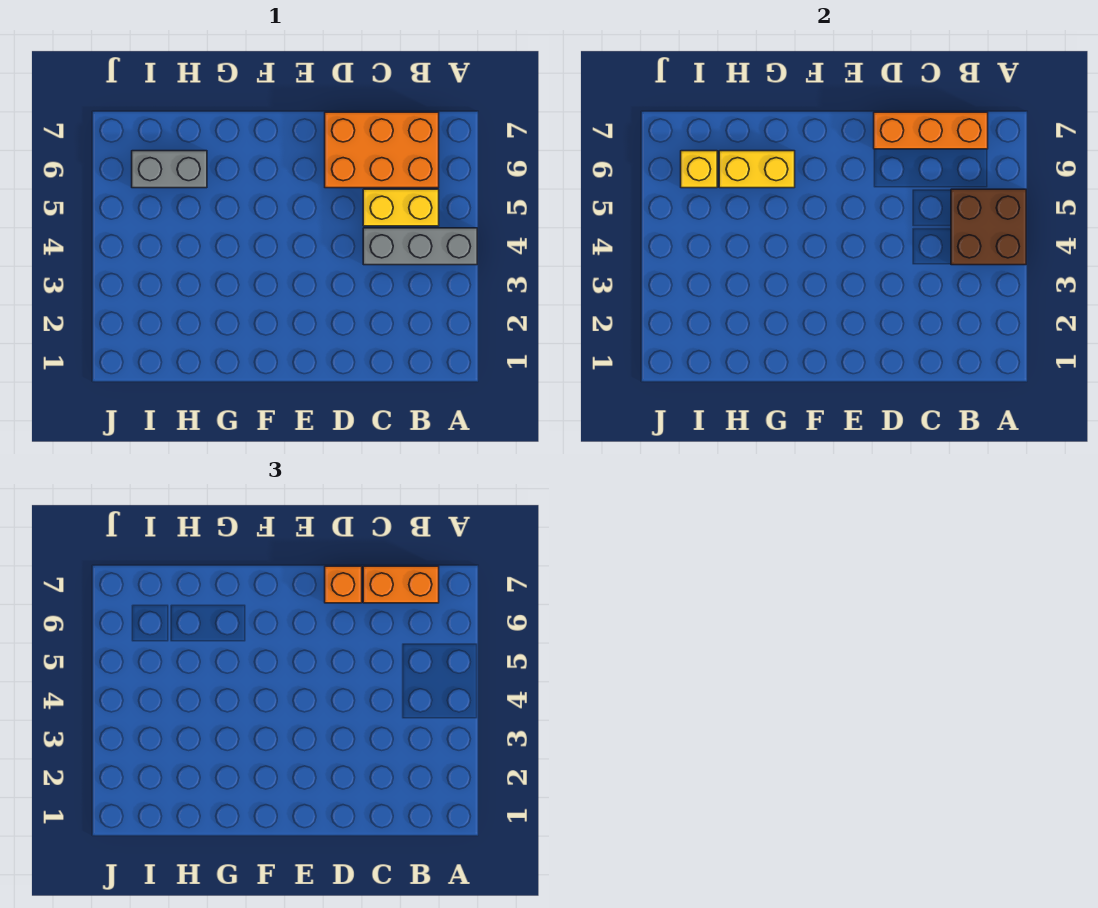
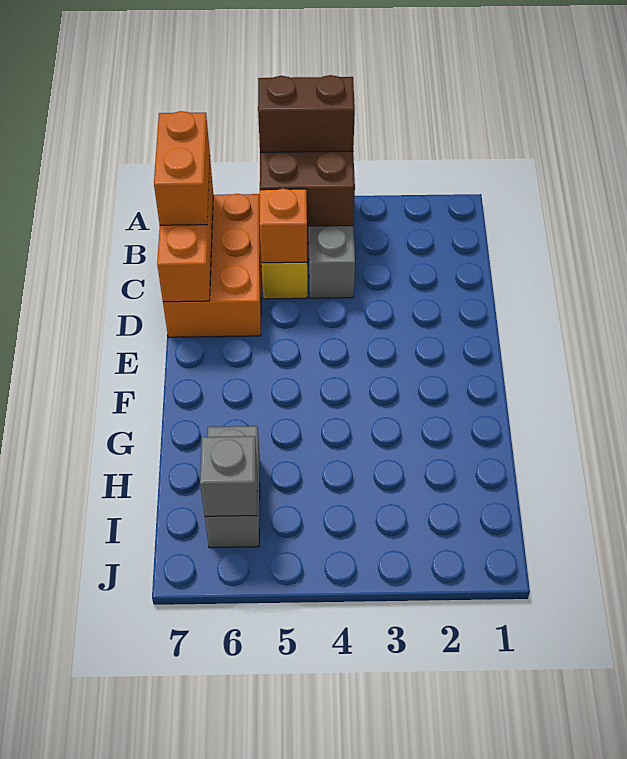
none -> brown 1x2 brick [258,75,355,152]
orange 1x1 brick [325,566,362,603] -> orange 1x1 brick moved to [259,188,307,263]
yellow 1x2 brick [719,151,795,188] -> none
yellow 1x1 brick [681,151,717,188] -> grey 1x1 brick [200,436,257,516]

